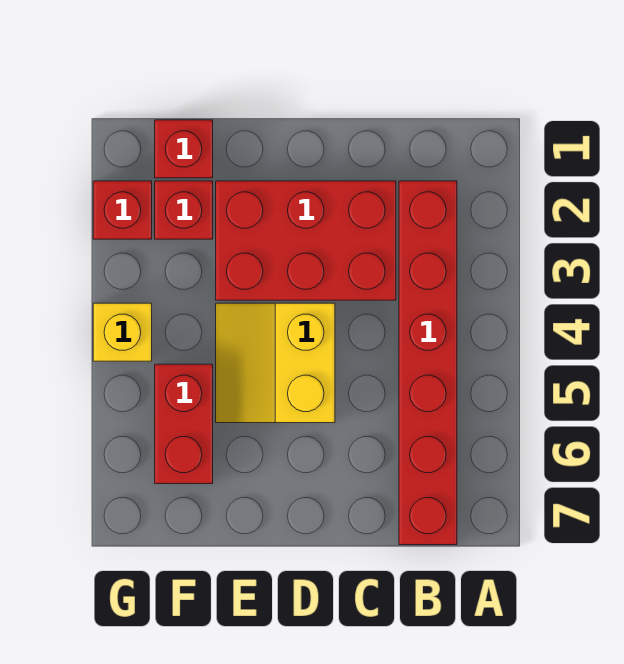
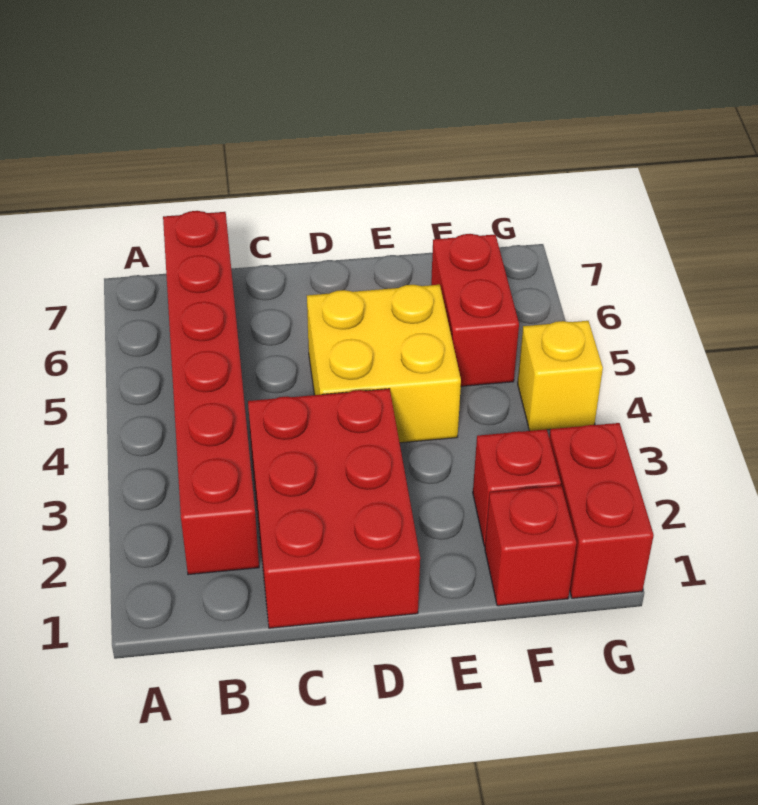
red 2x3 brick [216,181,396,300] -> red 2x3 brick turned to [248,389,420,628]
yellow 2x2 slope [216,303,335,423] -> yellow 2x2 brick [307,285,461,443]
red 1x1 brick [93,181,152,239] -> red 1x2 brick [549,423,654,598]

